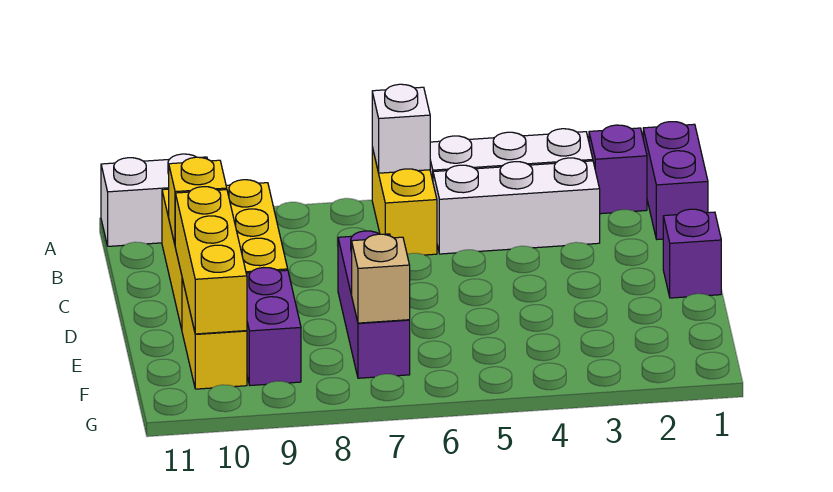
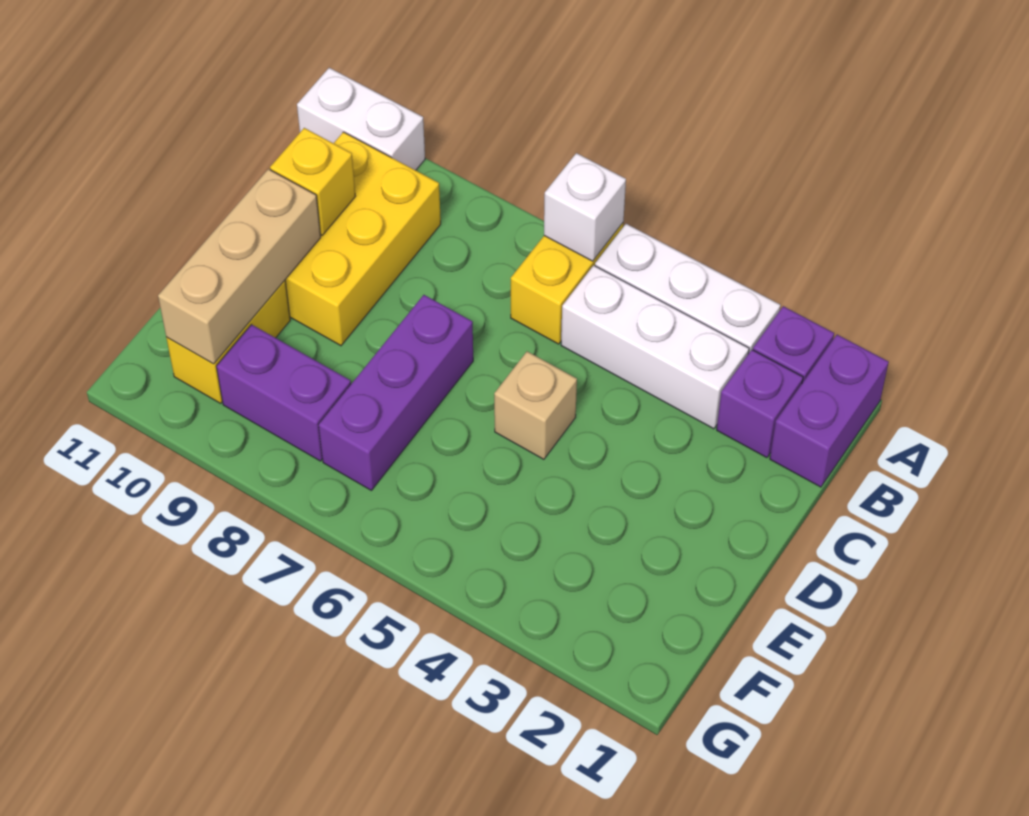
purple 1x1 brick [663,209,721,298] -> purple 1x1 brick moved to [717,350,803,458]
yellow 1x3 brick [175,187,247,334] -> tan 1x3 brick [158,169,321,364]
purple 1x2 brick [246,268,301,385] -> purple 1x2 brick turned to [216,325,351,461]
tan 1x1 brick [352,234,410,323] -> tan 1x1 brick moved to [494,351,577,459]

